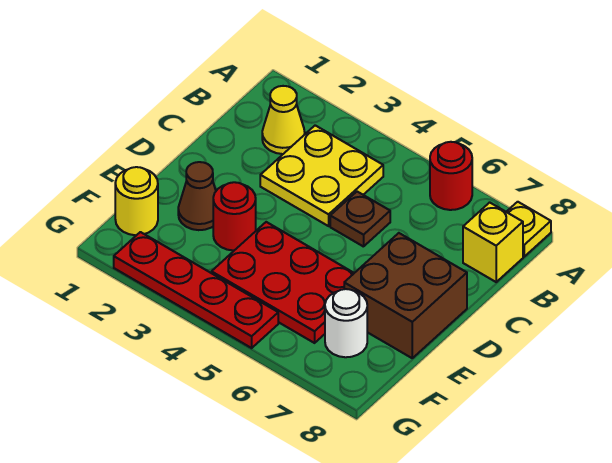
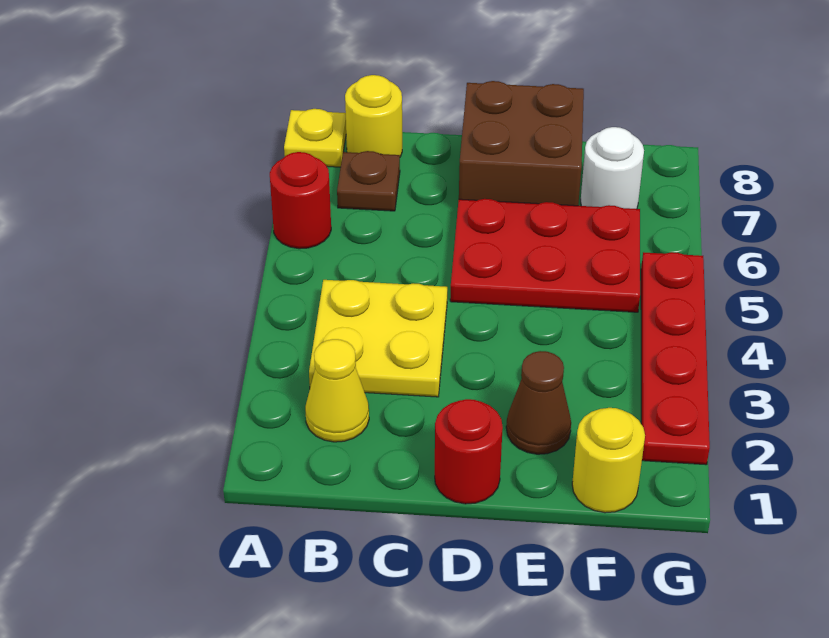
yellow 1x1 brick [463,202,523,282] -> yellow 1x1 round brick [345,75,402,157]
brown 1x1 plate [330,192,390,247] -> brown 1x1 plate moved to [337,151,400,211]
red 1x1 round brick [213,182,256,251] -> red 1x1 round brick moved to [435,399,503,504]
red 2x3 plate [212,222,354,343] -> red 2x3 plate turned to [450,199,640,312]

